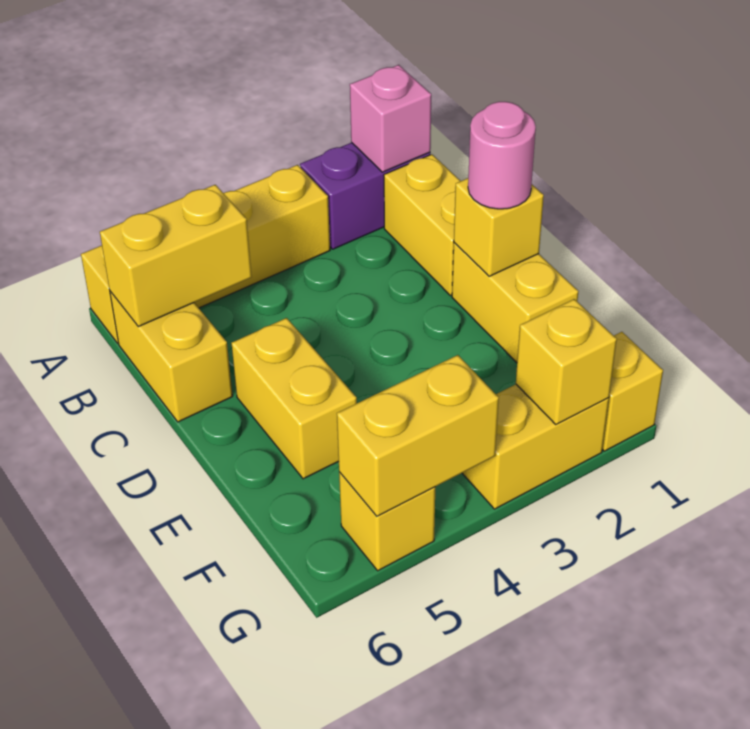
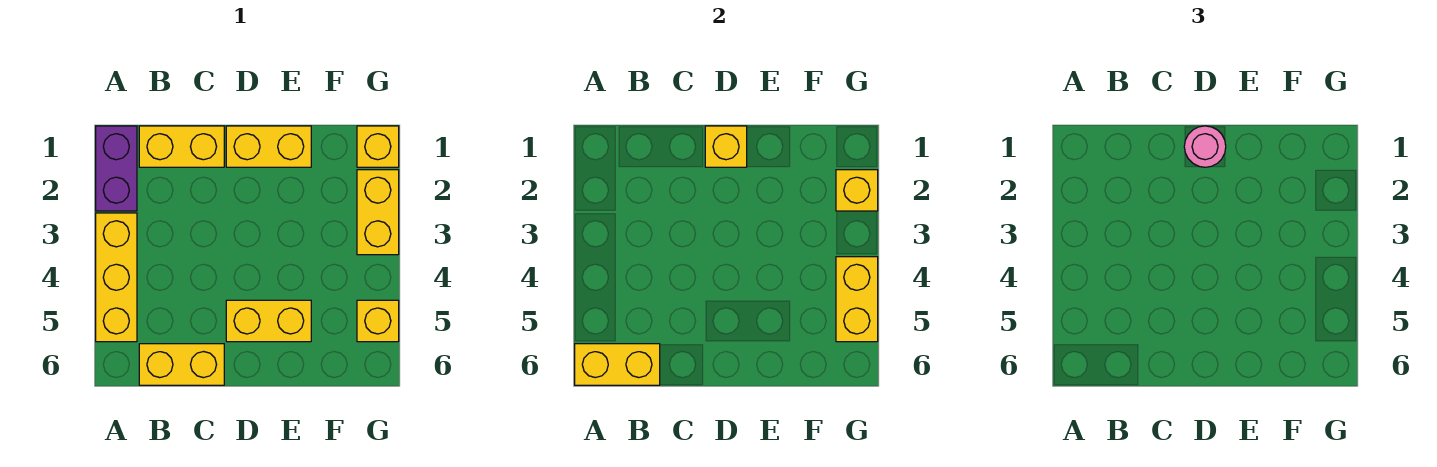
pink 1x1 brick [350,65,431,172] -> none
yellow 1x4 brick [81,165,330,343] -> yellow 1x3 brick [96,213,137,342]
yellow 1x2 brick [100,185,252,327] -> yellow 1x2 brick turned to [575,344,660,385]

